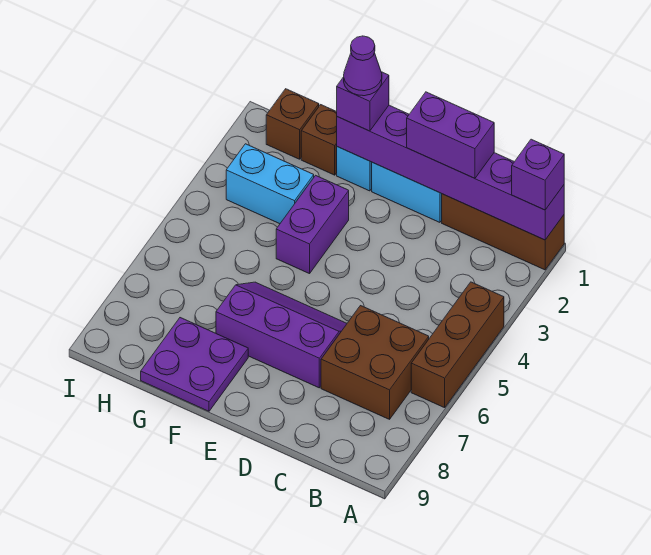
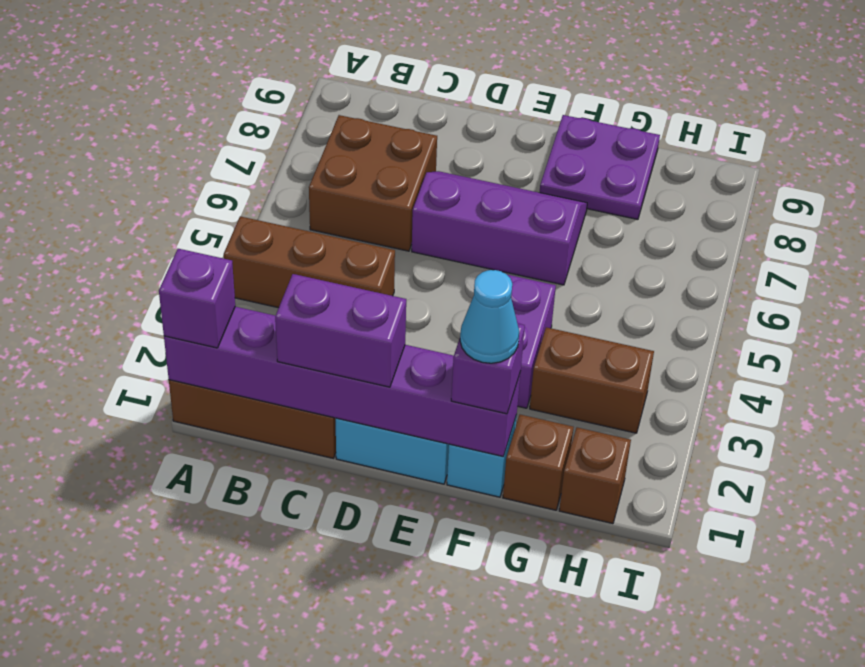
brown 1x3 brick [411,282,504,408] -> brown 1x3 brick turned to [224,216,395,308]
purple 2x3 slope [216,282,347,388] -> purple 2x3 slope turned to [412,171,587,285]
purple 1x1 cone [344,36,382,96] -> cyan 1x1 cone [460,270,519,363]
cyan 1x2 brick [226,144,314,224] -> brown 1x2 brick [530,327,654,433]

